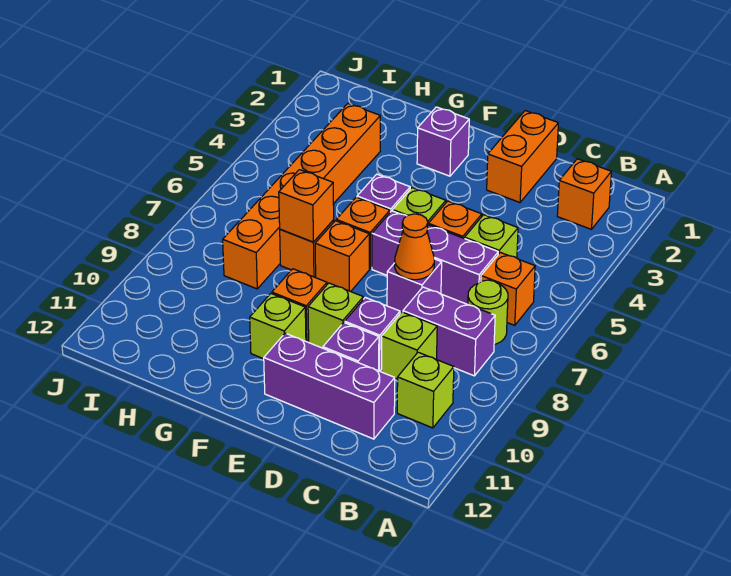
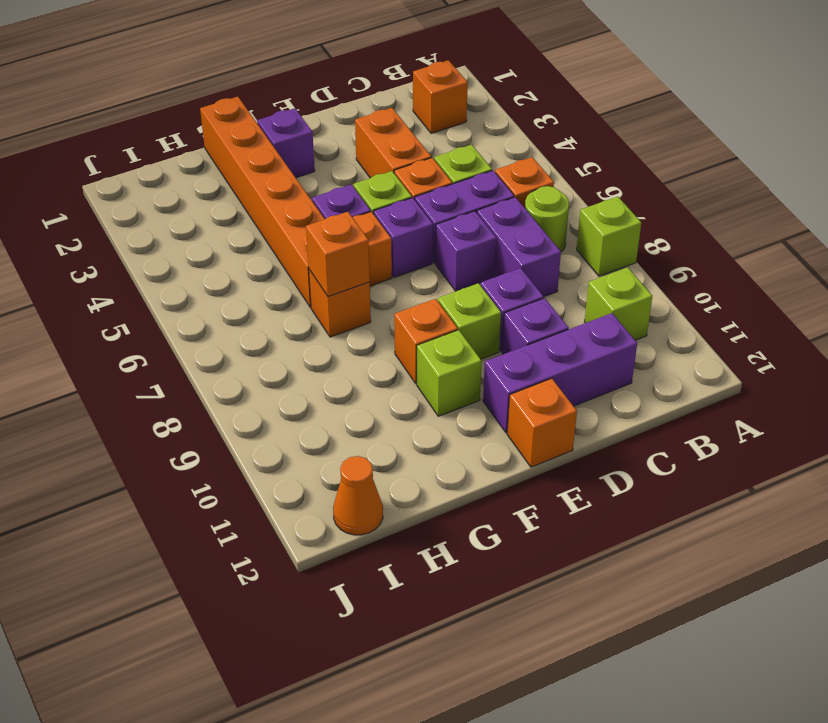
purple 1x2 brick [403,287,495,376] -> purple 1x2 brick turned to [477,197,561,297]
lime 1x1 brick [382,312,437,379] -> lime 1x1 brick moved to [577,196,641,276]
orange 1x2 brick [487,111,558,202] -> orange 1x2 brick moved to [355,108,431,178]
orange 1x1 cone [395,214,434,280] -> orange 1x1 cone moved to [333,456,383,535]
orange 1x1 brick [315,221,369,292] -> orange 1x1 brick moved to [507,378,577,467]
orange 1x6 brick [223,104,380,289] -> orange 1x6 brick moved to [200,97,325,307]

